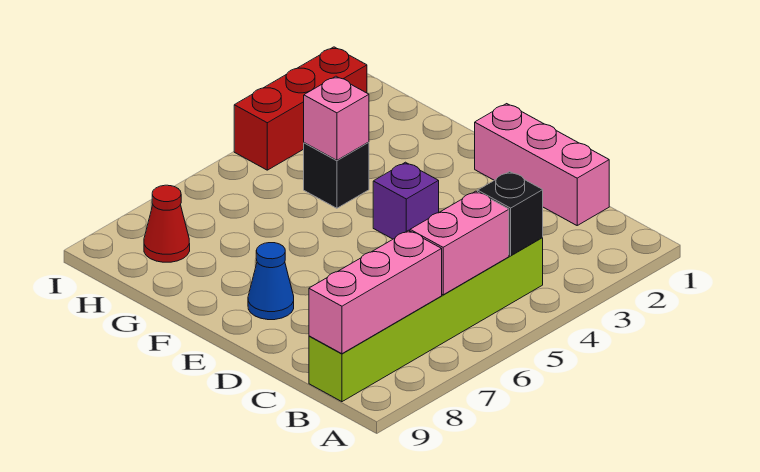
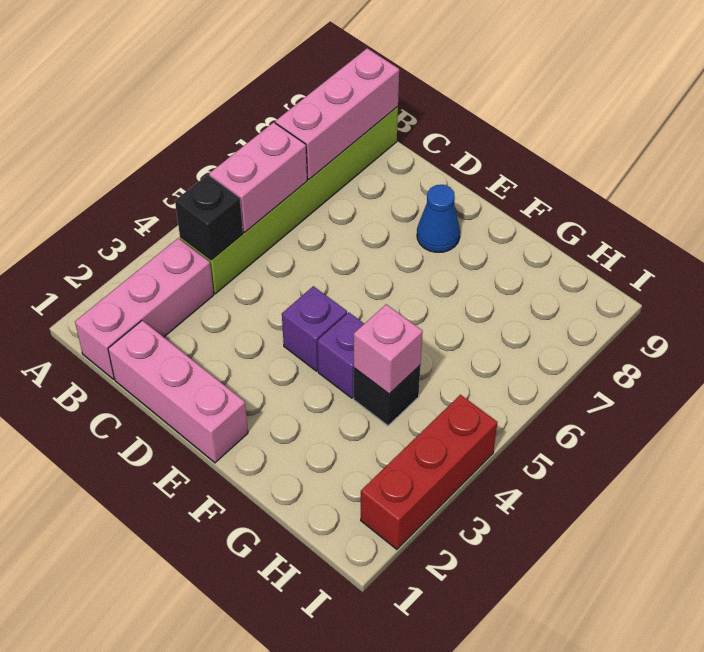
none -> pink 1x3 brick [75,238,214,379]
none -> purple 1x1 brick [317,312,364,398]
red 1x1 cone [144,185,190,262] -> none

